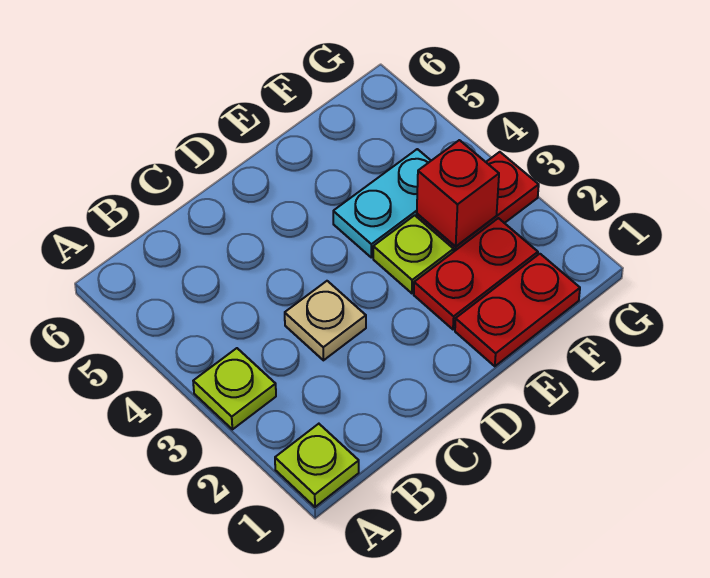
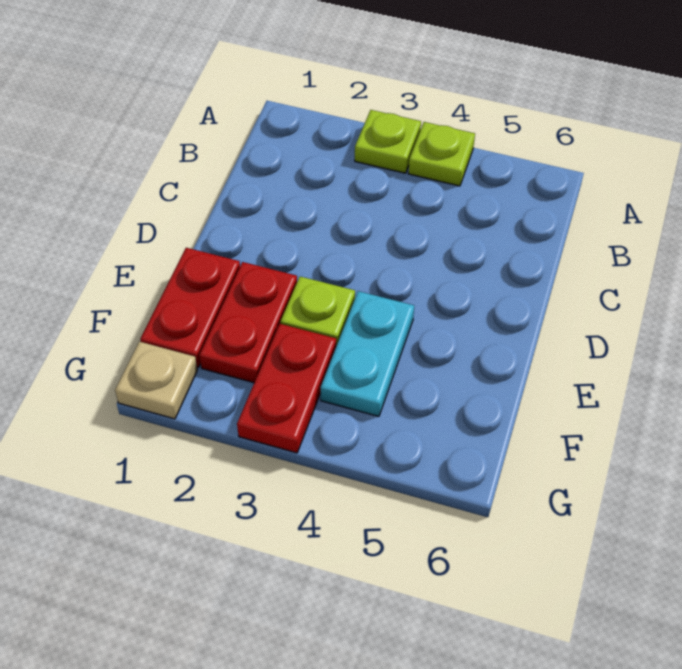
lime 1x1 plate [275,424,359,507] -> lime 1x1 plate moved to [408,122,475,186]
tan 1x1 plate [285,281,366,360] -> tan 1x1 plate moved to [115,342,197,419]
red 1x1 brick [417,140,499,247] -> none

